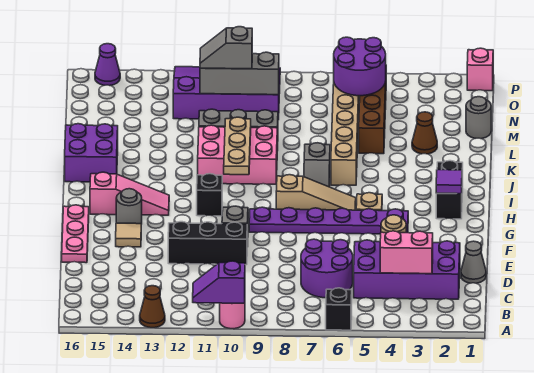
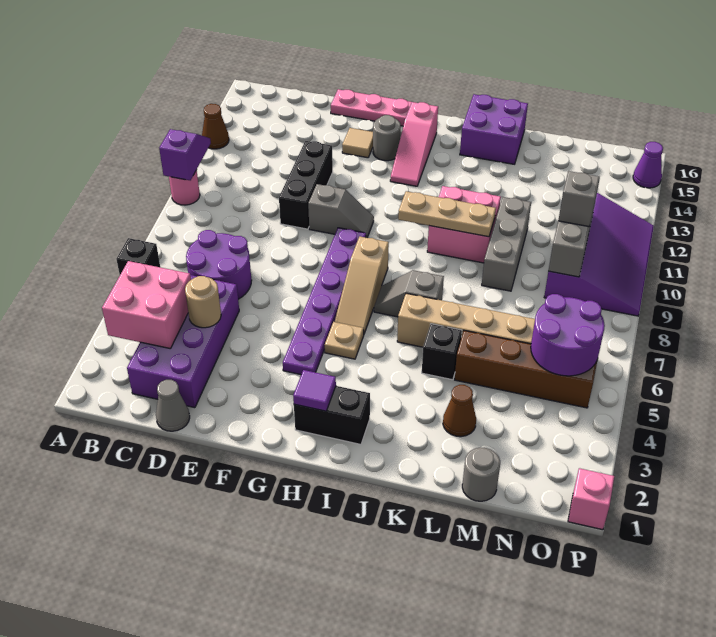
pink 1x2 brick [380,231,433,274] -> pink 2x2 brick [102,261,191,349]
black 1x1 brick [197,174,222,216] -> black 1x1 brick moved to [422,324,462,380]
pink 2x3 brick [198,125,277,184] -> pink 2x2 brick [427,186,501,263]

